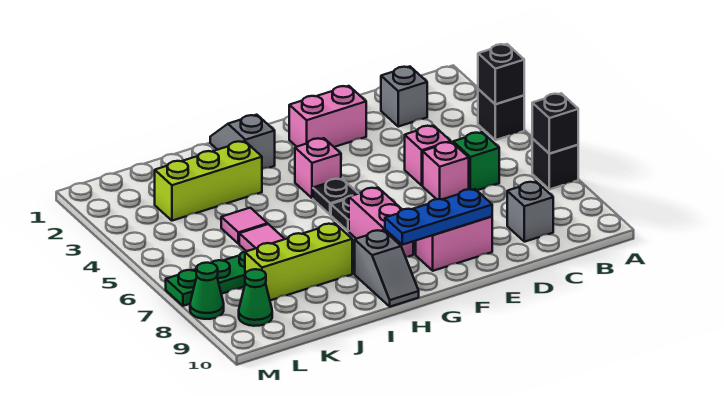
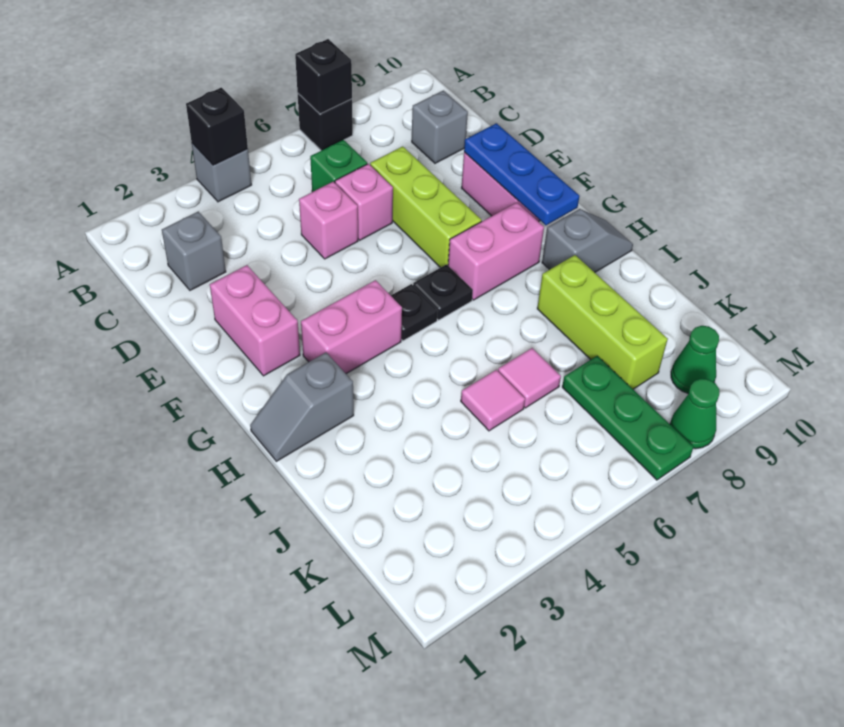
black 1x1 brick [478,89,524,140] -> grey 1x1 brick [192,143,252,202]
pink 1x1 brick [295,138,341,198] -> pink 1x2 brick [301,280,402,374]
lime 1x3 brick [155,141,262,221] -> lime 1x3 brick moved to [370,146,482,268]

